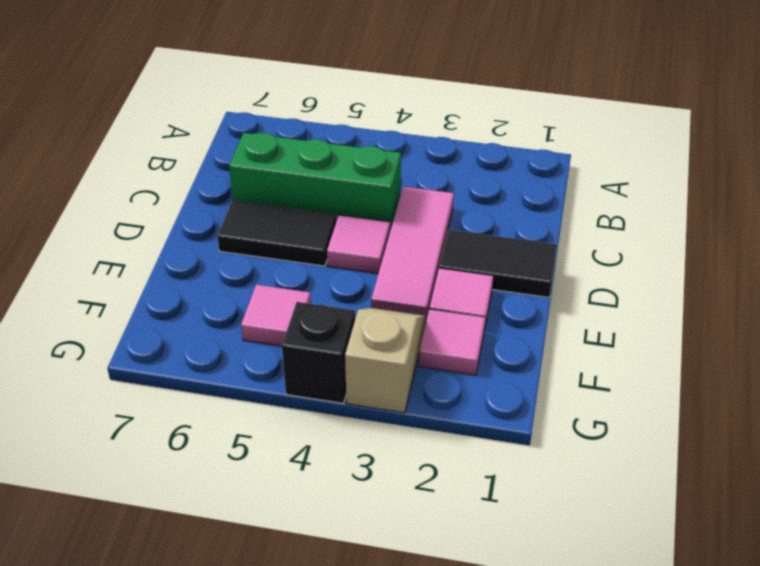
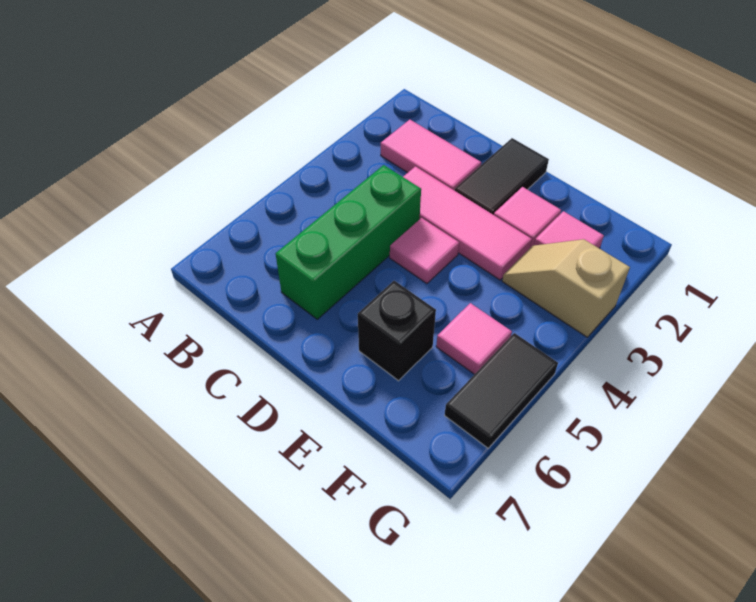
none -> pink 1x2 tile [381,120,481,190]
black 1x2 tile [217,201,336,266] -> black 1x2 tile moved to [444,333,558,448]
black 1x1 brick [282,302,355,403] -> black 1x1 brick moved to [358,281,436,381]

